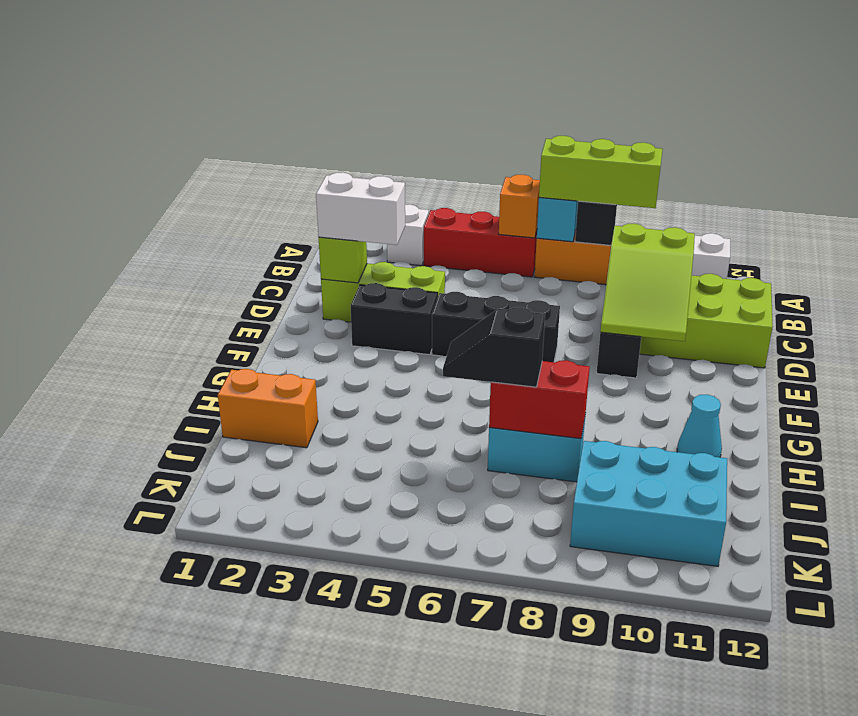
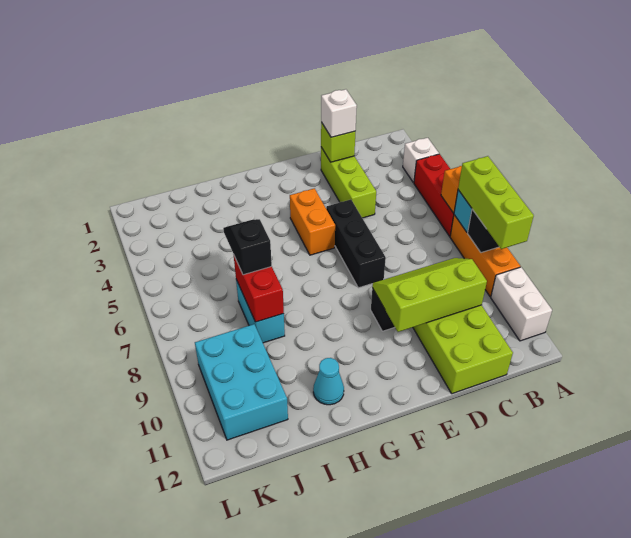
lime 2x3 slope [600,224,695,341] -> lime 2x3 slope turned to [372,258,487,332]
white 1x2 brick [316,172,405,245] -> white 1x1 brick [321,89,357,137]
black 1x2 brick [350,283,438,355] -> none
orange 1x2 brick [218,369,318,448] -> orange 1x2 brick moved to [290,188,335,255]

